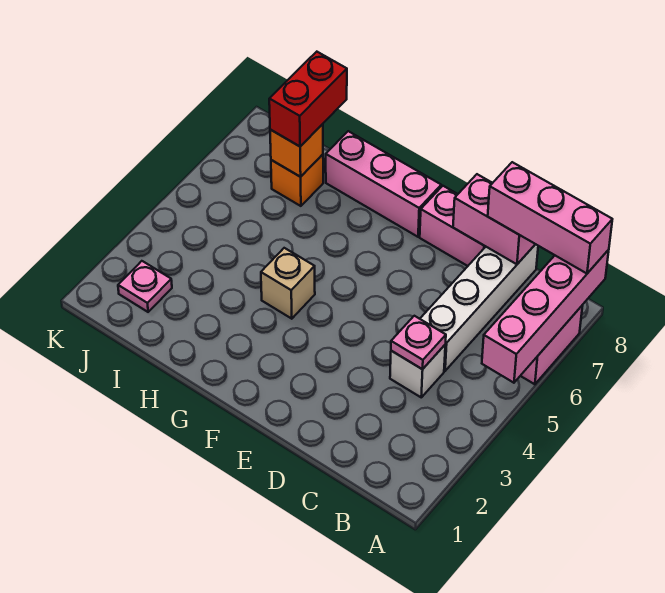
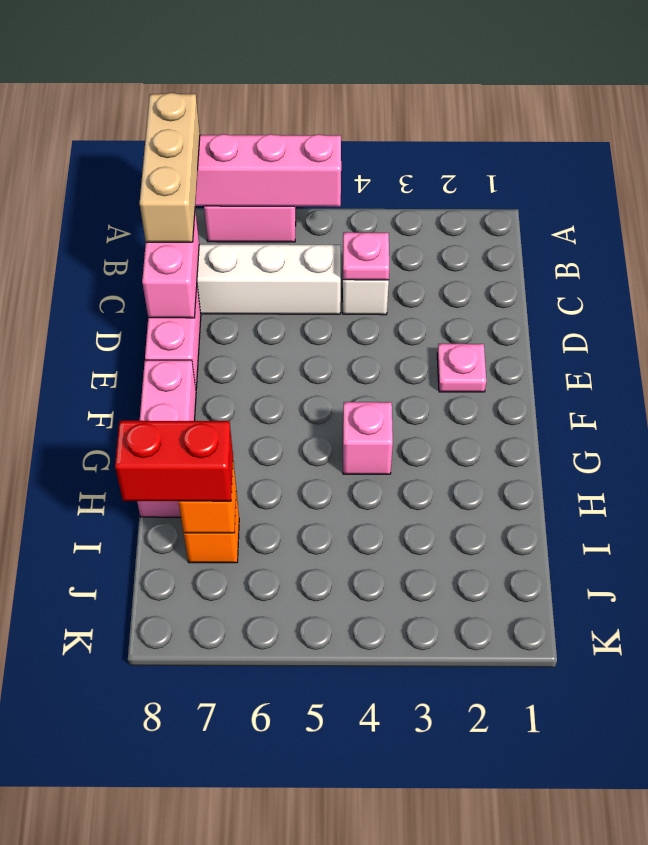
pink 1x3 brick [488,162,612,273] -> tan 1x3 brick [140,93,200,242]
tan 1x1 brick [261,248,315,319] -> pink 1x1 brick [343,402,393,474]
pink 1x1 plate [118,261,172,312] -> pink 1x1 plate moved to [437,344,486,392]

